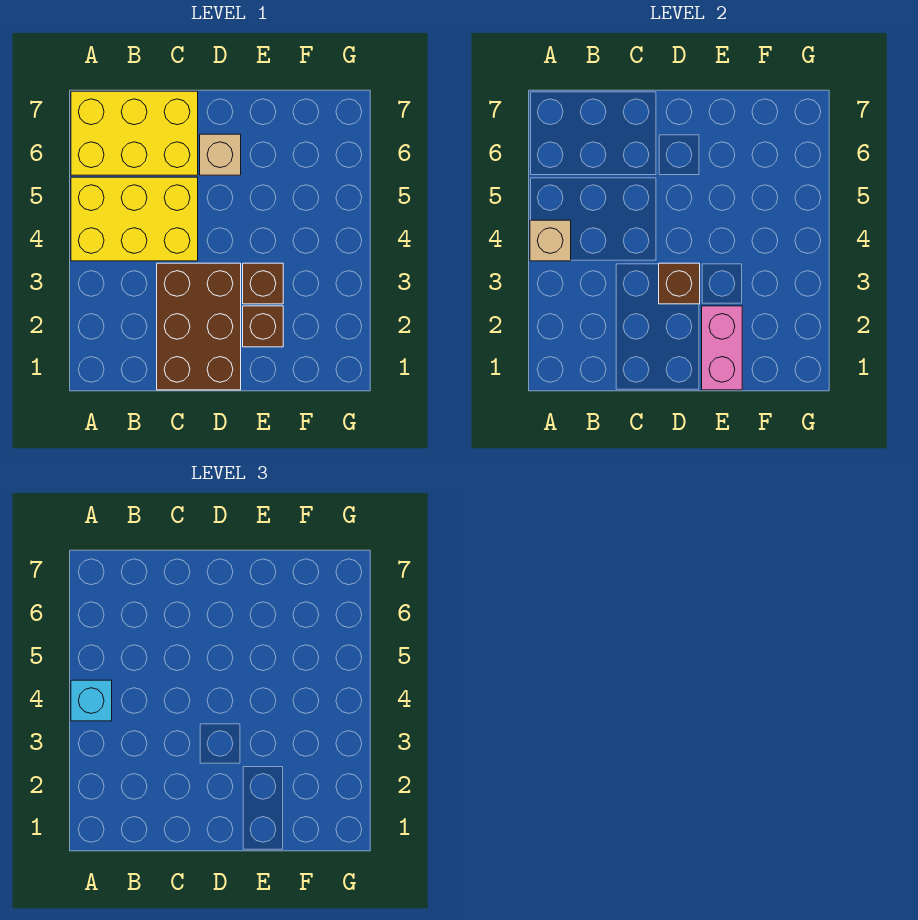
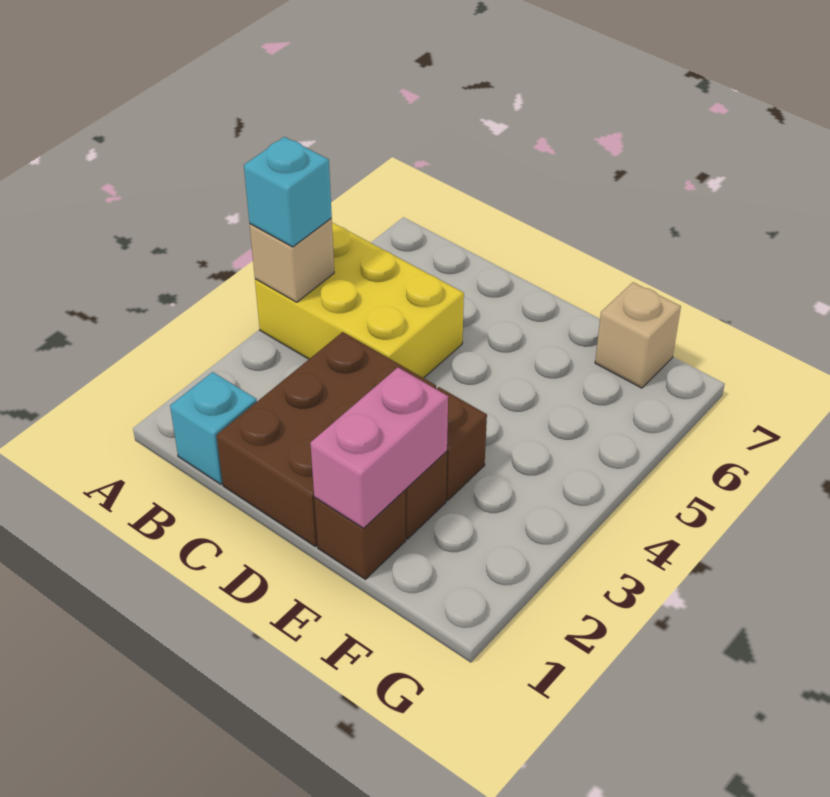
yellow 2x3 brick [71,91,198,175] -> none
none -> cyan 1x1 brick [170,372,257,484]
brown 1x1 brick [659,263,700,304] -> brown 1x1 brick moved to [314,490,406,579]
tan 1x1 brick [200,134,241,175] -> tan 1x1 brick moved to [595,282,681,388]

